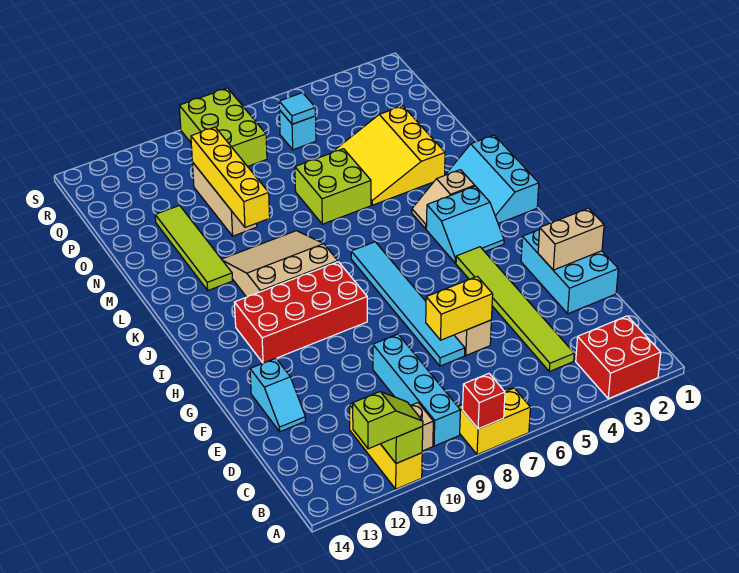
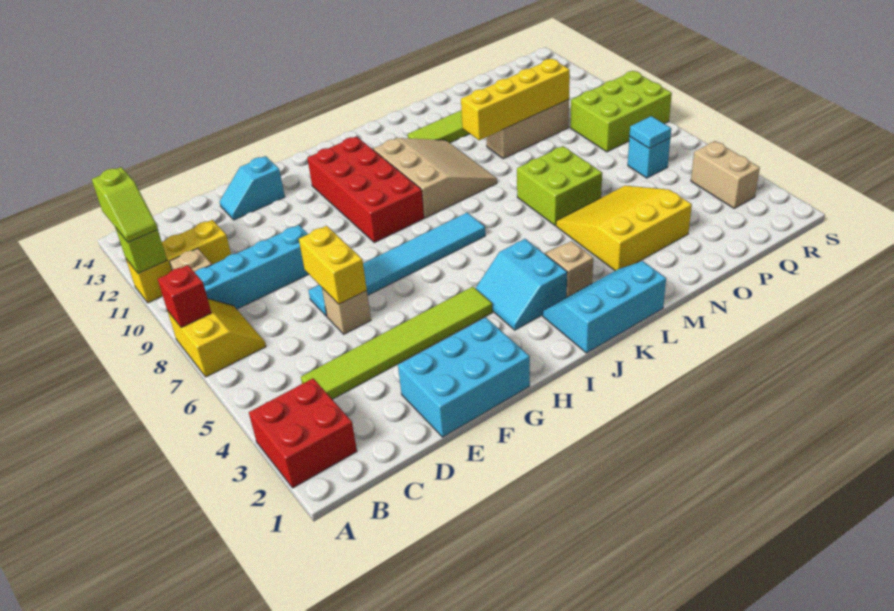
tan 1x2 brick [538,208,604,270] -> tan 1x2 brick moved to [691,141,760,208]

